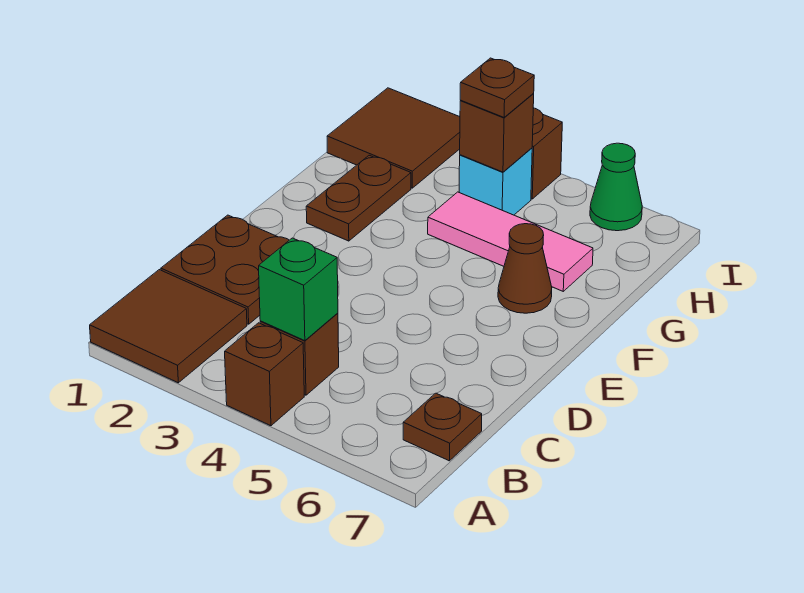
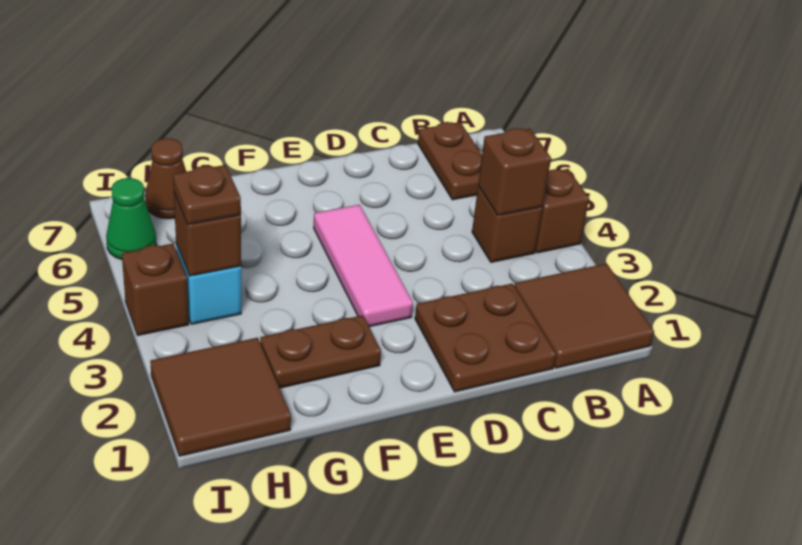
green 1x1 brick [259,238,338,341] -> brown 1x1 brick [478,128,551,215]
brown 1x1 plate [403,393,482,461] -> brown 1x2 plate [418,122,482,200]
brown 1x1 cone [498,224,552,313] -> brown 1x1 cone moved to [145,138,186,219]
pink 1x3 tile [428,192,593,291] -> pink 1x3 tile moved to [314,205,413,327]

